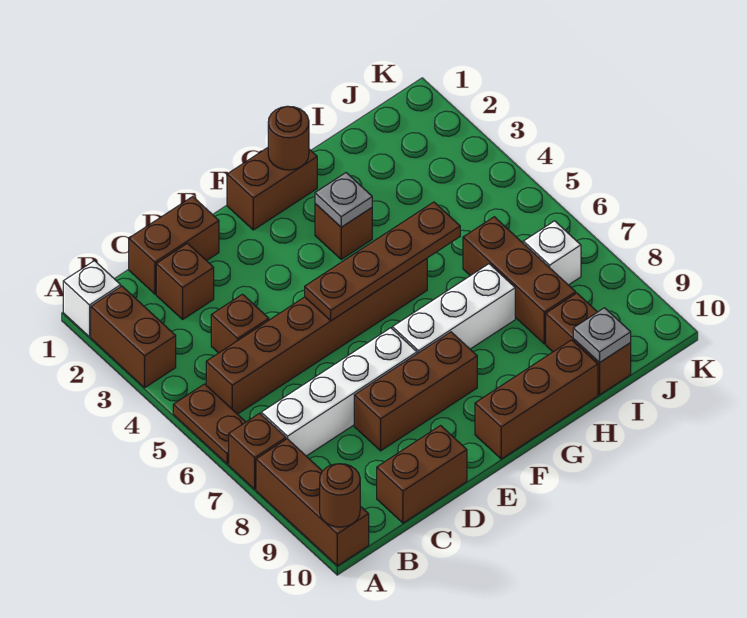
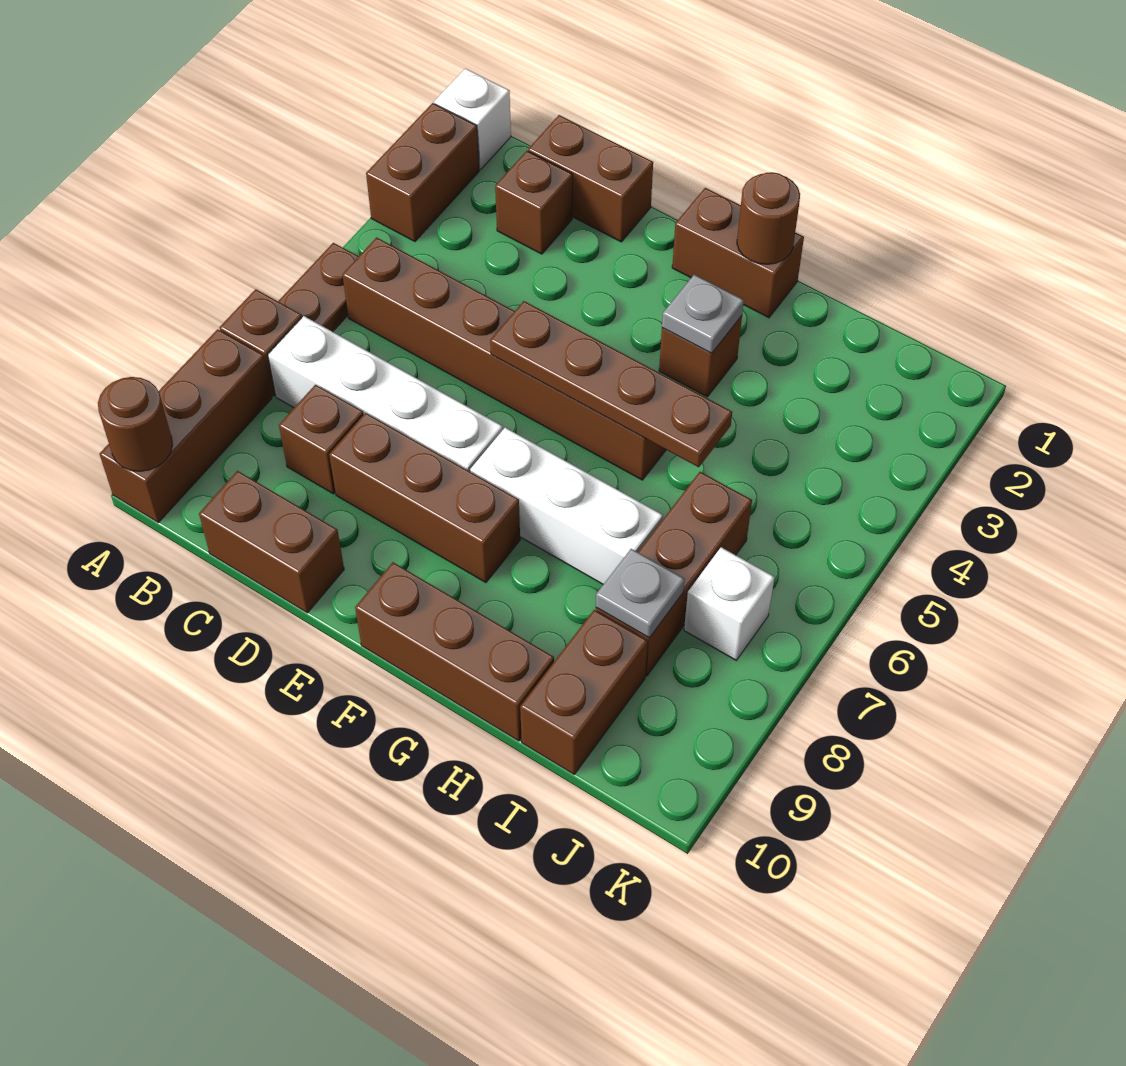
brown 1x1 brick [211,294,269,353] -> brown 1x1 brick moved to [279,385,364,494]
grey 1x1 plate [573,308,631,363] -> grey 1x1 plate moved to [596,549,685,638]

